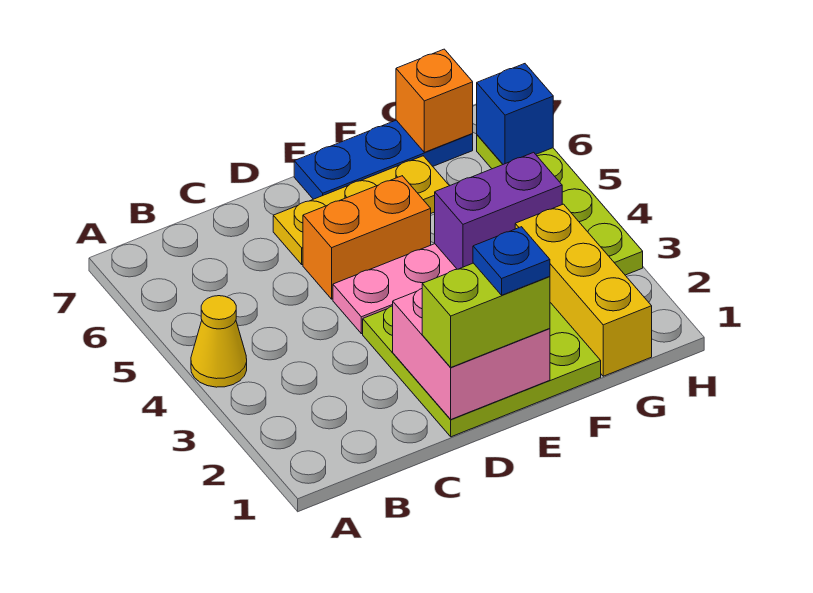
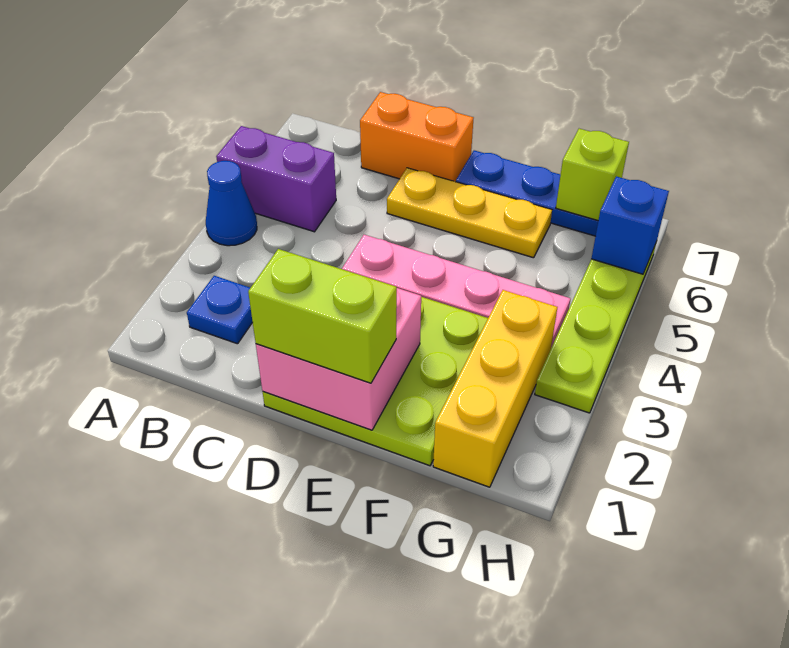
yellow 1x1 cone [191,296,247,387] -> blue 1x1 cone [206,161,257,246]
orange 1x2 brick [303,176,431,299] -> orange 1x2 brick moved to [360,92,473,182]
blue 1x1 plate [473,227,550,295] -> blue 1x1 plate moved to [187,276,253,344]
purple 1x2 brick [435,152,562,269] -> purple 1x2 brick moved to [216,126,336,232]
orange 1x1 brick [396,49,473,152] -> lime 1x1 brick [556,129,629,220]

